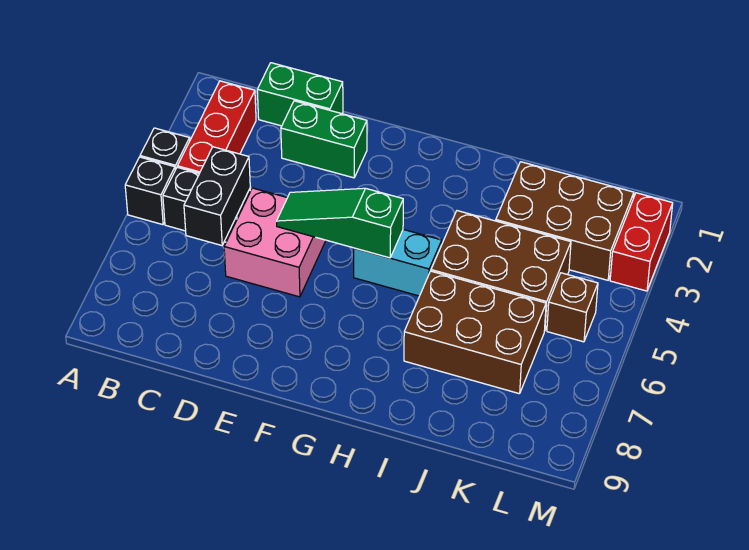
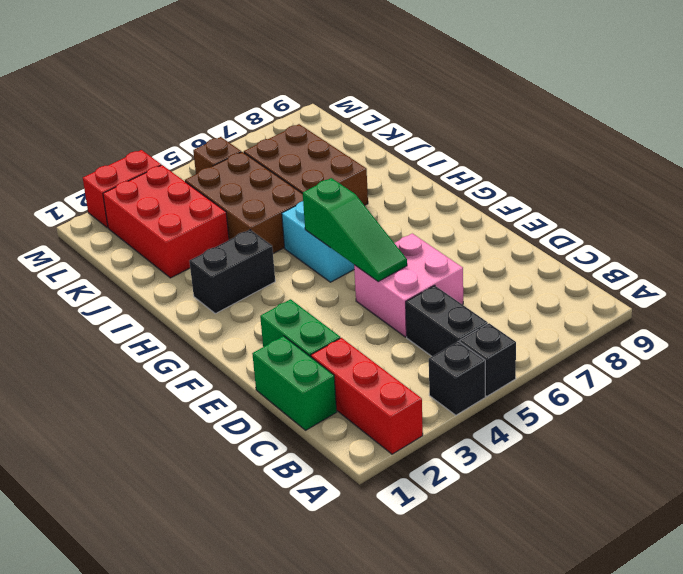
red 1x3 brick [178,81,256,173] -> red 1x3 brick turned to [311,338,423,454]
black 1x2 brick [184,147,250,245] -> black 1x2 brick moved to [189,230,275,314]
brown 2x3 brick [496,162,634,280] -> red 2x3 brick [103,165,229,278]

